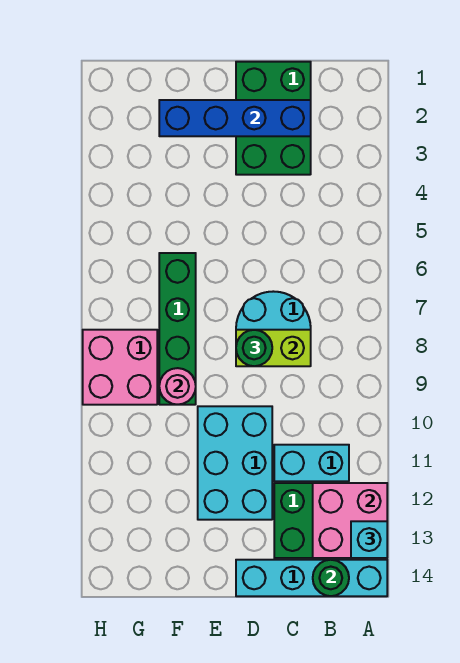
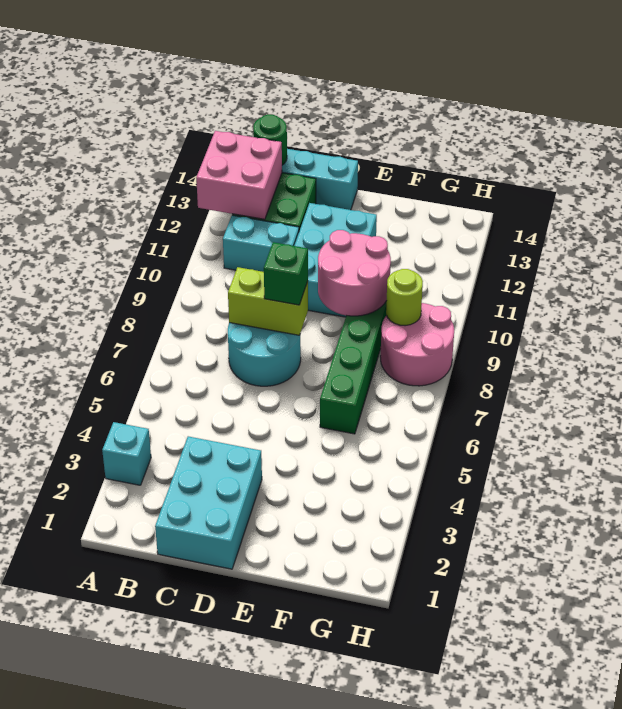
cyan 1x1 brick [351,521,387,558] -> cyan 1x1 brick moved to [102,422,151,485]
green 2x3 brick [236,62,311,175] -> cyan 2x3 brick [155,436,262,569]
blue 1x4 brick [159,100,311,136] -> none
green 1x1 round brick [236,330,272,366] -> green 1x1 brick [264,242,308,305]
pink 1x1 round brick [159,368,196,405] -> pink 2x2 round brick [318,230,391,316]
pink 2x2 brick [83,330,157,405] -> pink 2x2 round brick [380,303,454,386]
none -> lime 1x1 round brick [386,269,423,326]

